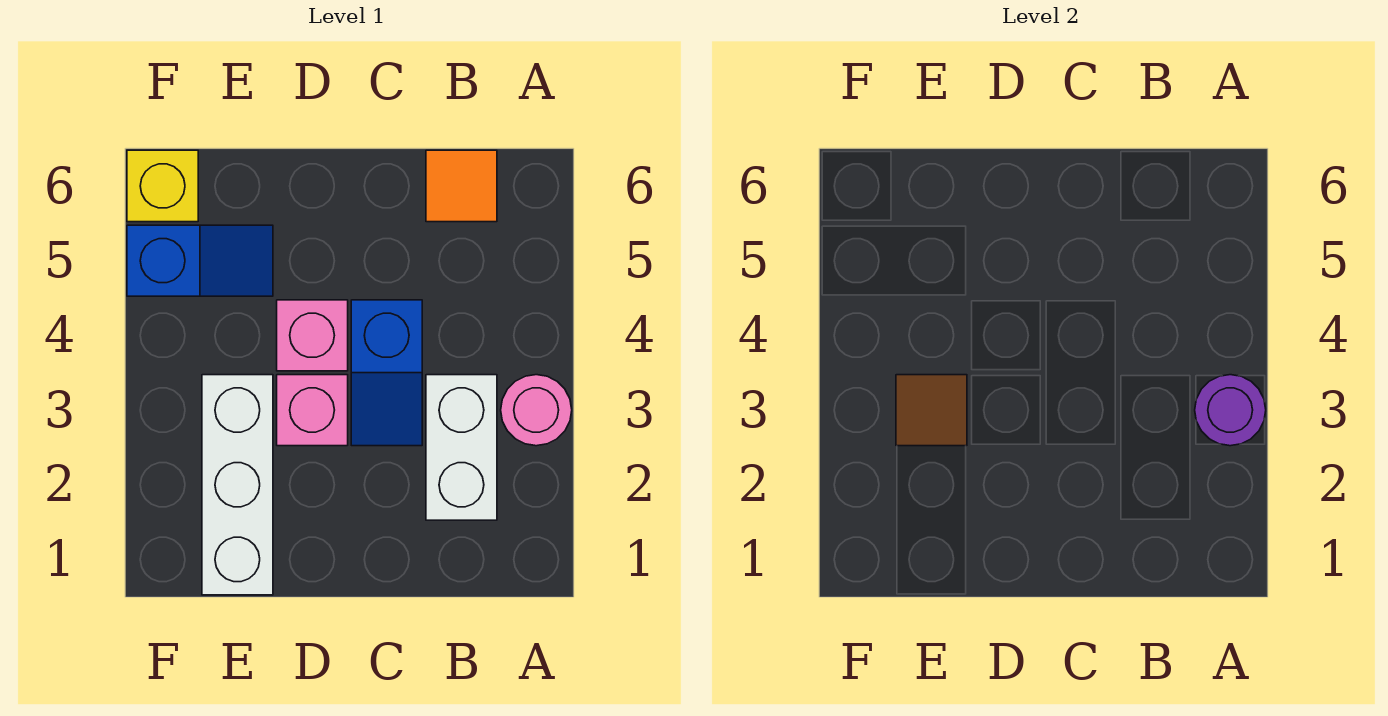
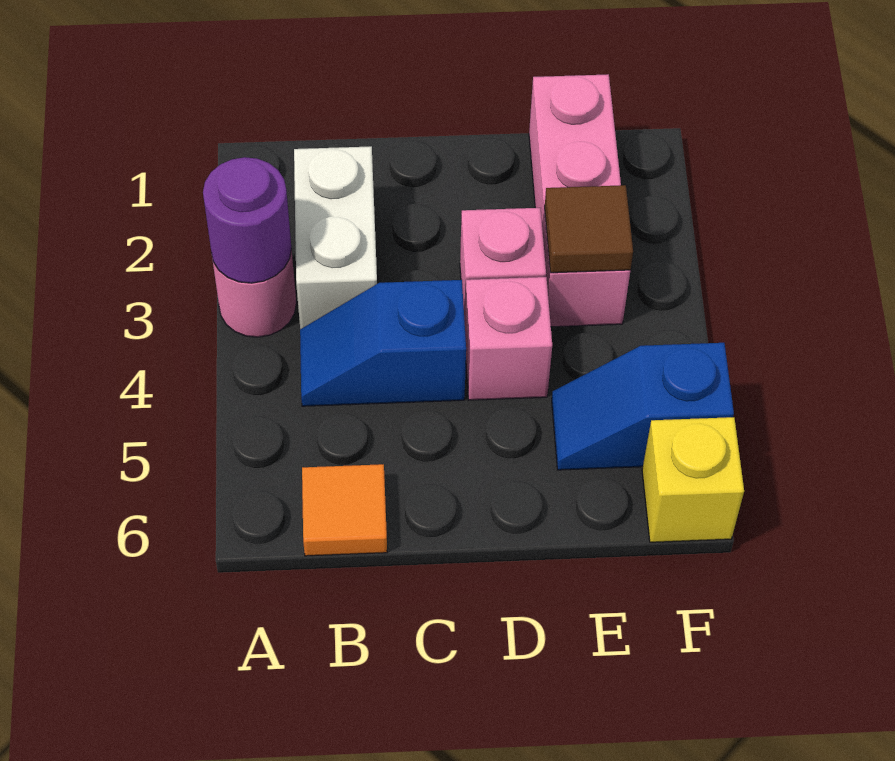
blue 1x2 slope [351,300,422,446] -> blue 1x2 slope turned to [300,280,466,406]
white 1x3 brick [202,375,273,595] -> pink 1x3 brick [529,74,630,327]

